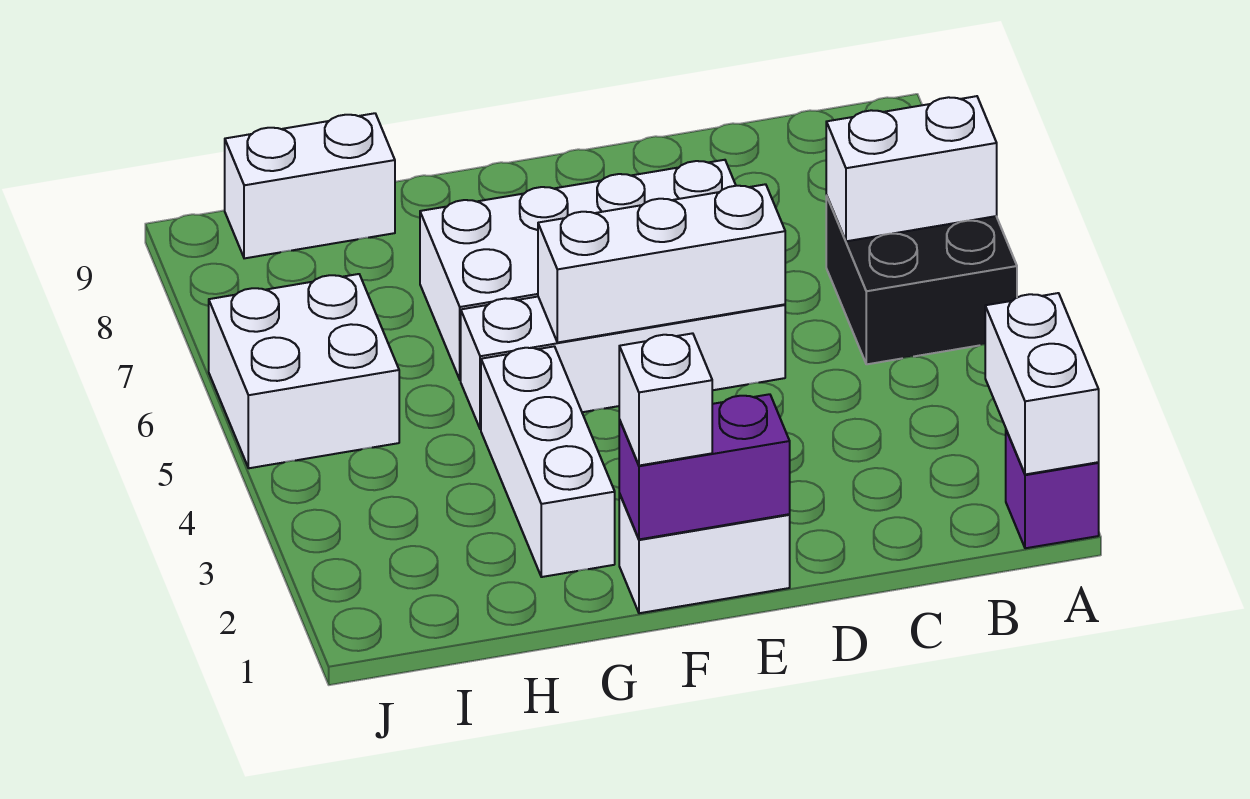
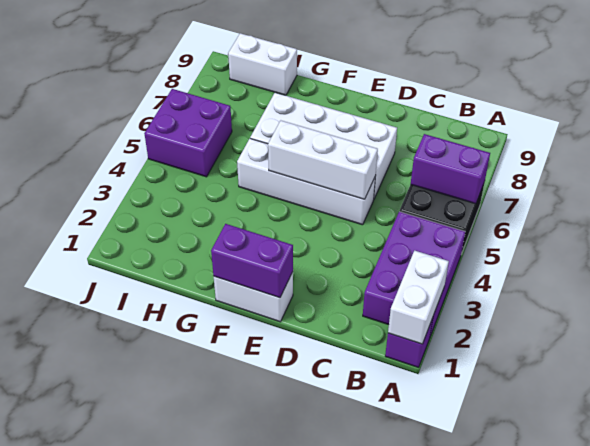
none -> purple 2x3 brick [363,212,465,336]
white 1x2 brick [826,96,997,241] -> purple 1x2 brick [411,134,490,204]
white 1x1 brick [619,333,712,466] -> none
white 1x3 brick [481,346,615,577] -> none
white 2x2 brick [209,274,399,468] -> purple 2x2 brick [144,89,232,177]

